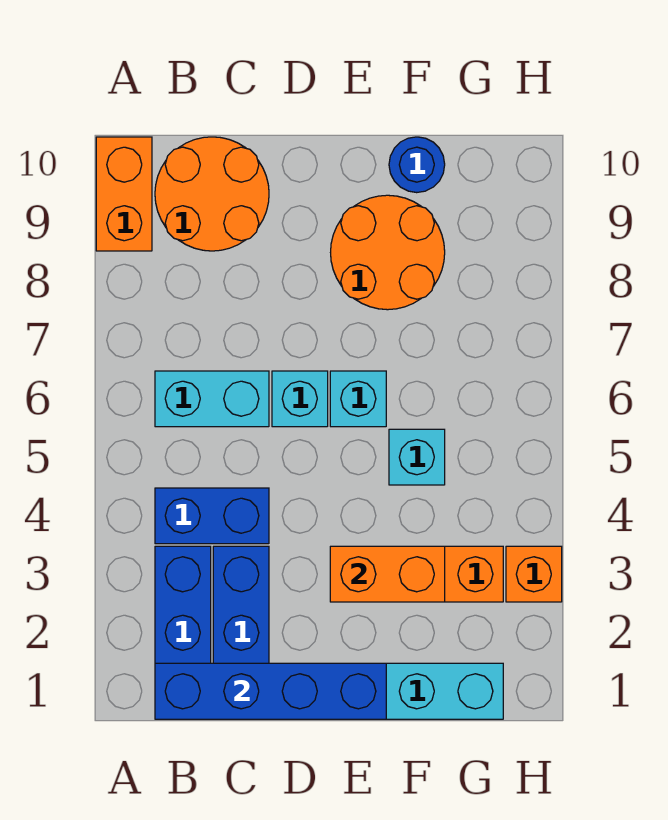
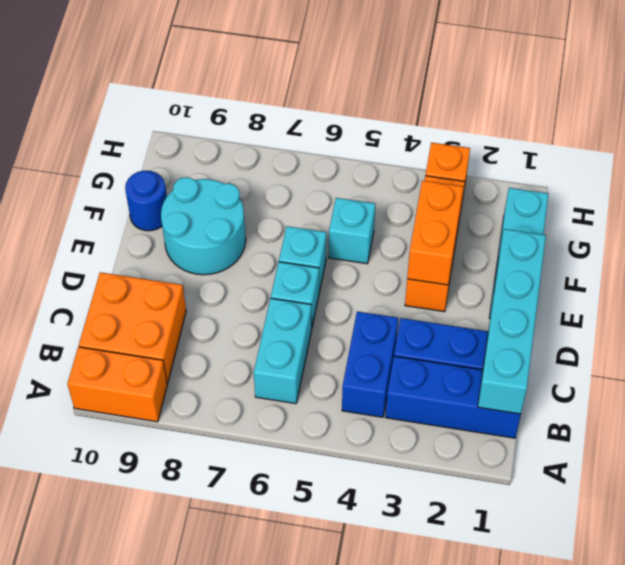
blue 1x4 brick [155,663,386,719] -> cyan 1x4 brick [478,229,546,414]
orange 2x2 round brick [155,137,269,251] -> orange 2x2 brick [79,272,186,383]
orange 2x2 round brick [331,195,445,310] -> cyan 2x2 round brick [161,177,246,275]

